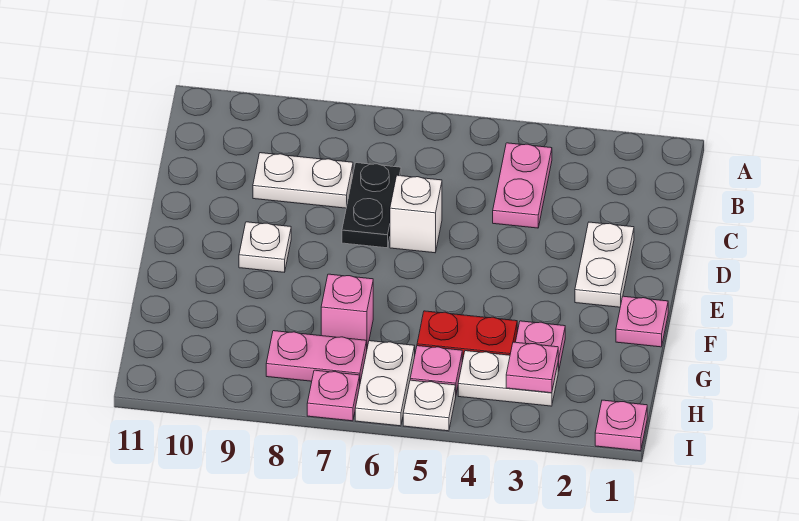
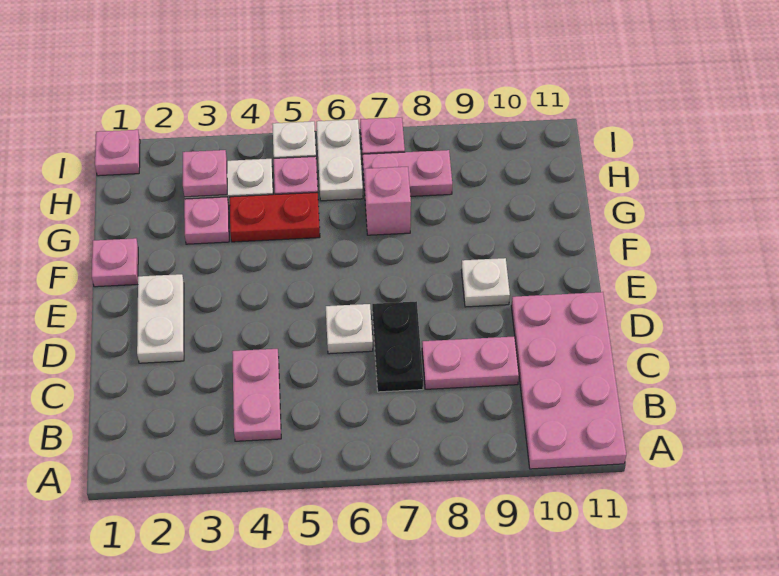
none -> pink 2x4 plate [511,292,626,469]
white 1x2 plate [253,153,353,208] -> pink 1x2 plate [422,336,519,389]
white 1x1 brick [390,175,442,253] -> white 1x1 plate [326,304,373,354]

